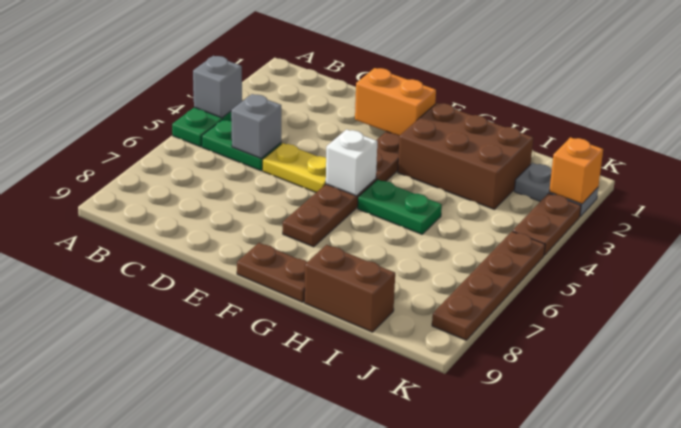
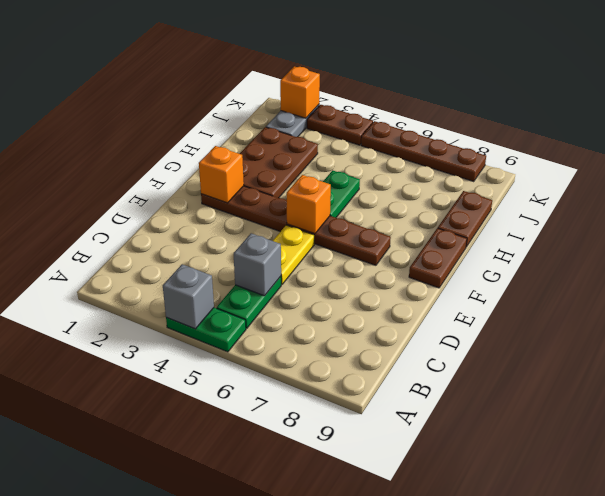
orange 1x2 brick [355,68,436,136] -> orange 1x1 brick [199,146,244,203]
white 1x1 brick [326,129,377,196] -> orange 1x1 brick [287,175,331,234]
brown 2x3 brick [398,103,533,209] -> brown 2x3 plate [240,127,318,198]
brown 1x2 brick [304,245,395,332] -> brown 1x2 plate [438,191,492,247]

